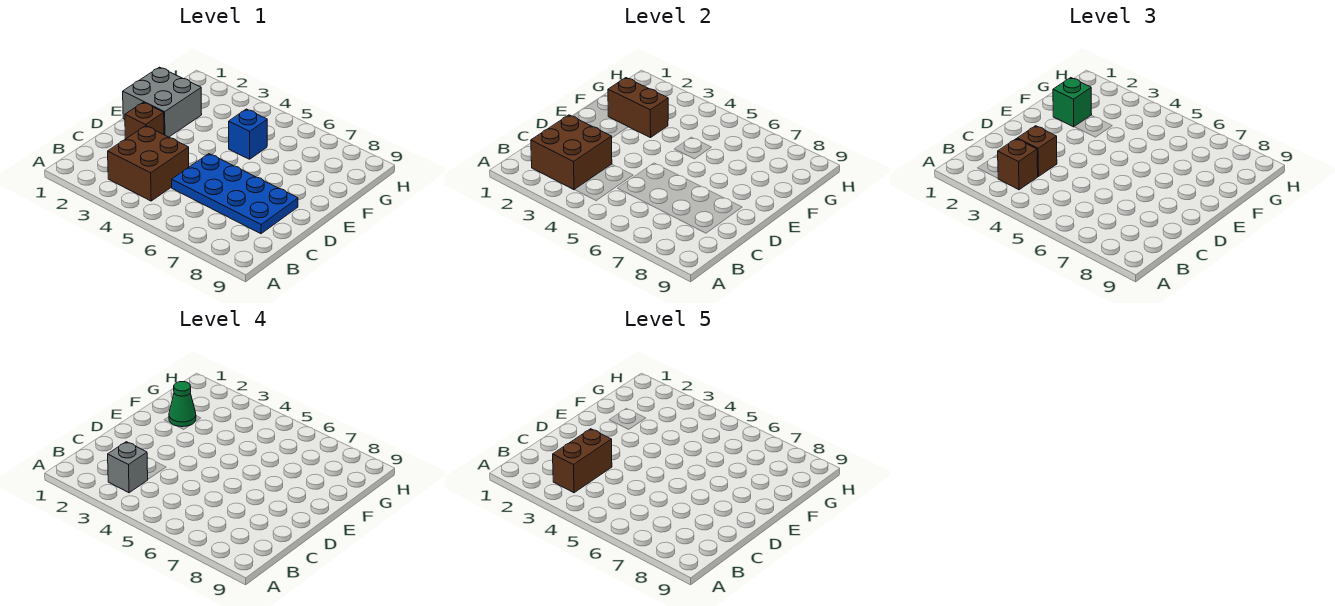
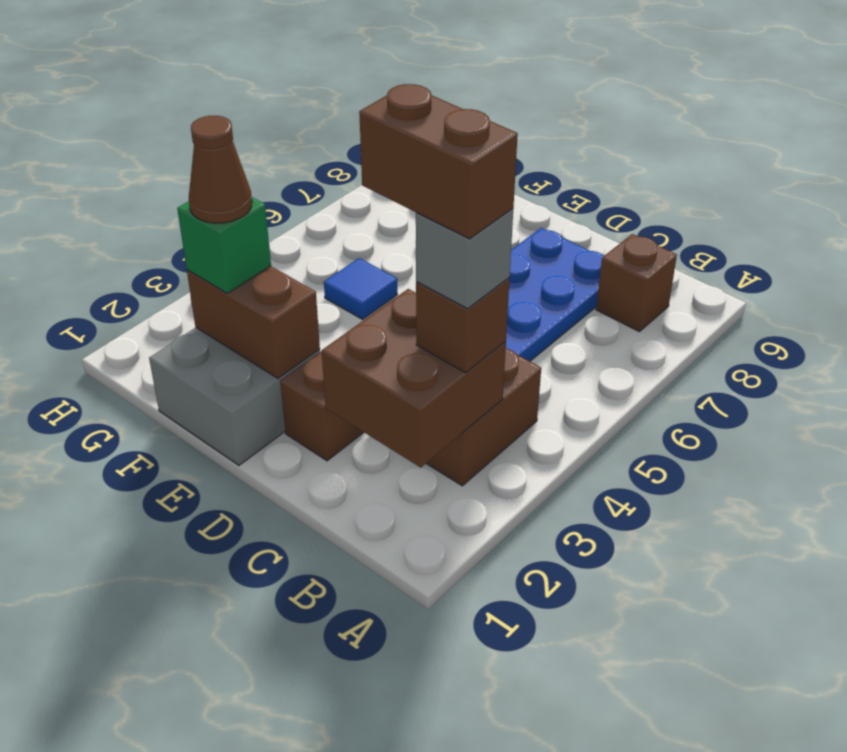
brown 1x1 brick [1017,126,1057,176] -> brown 1x1 brick moved to [596,234,677,332]
brown 1x2 brick [608,78,668,138] -> brown 1x2 brick turned to [187,266,320,378]
green 1x1 cone [169,382,196,427] -> brown 1x1 cone [189,116,252,223]
blue 1x1 brick [229,109,267,159] -> blue 1x1 tile [324,258,397,319]

